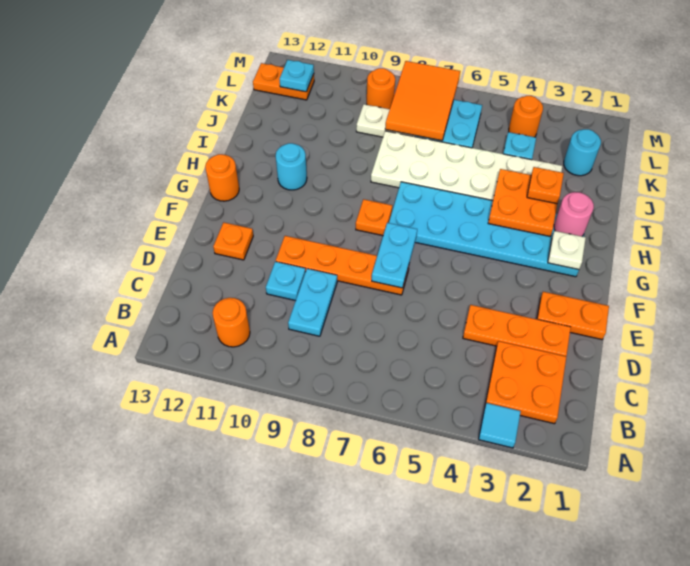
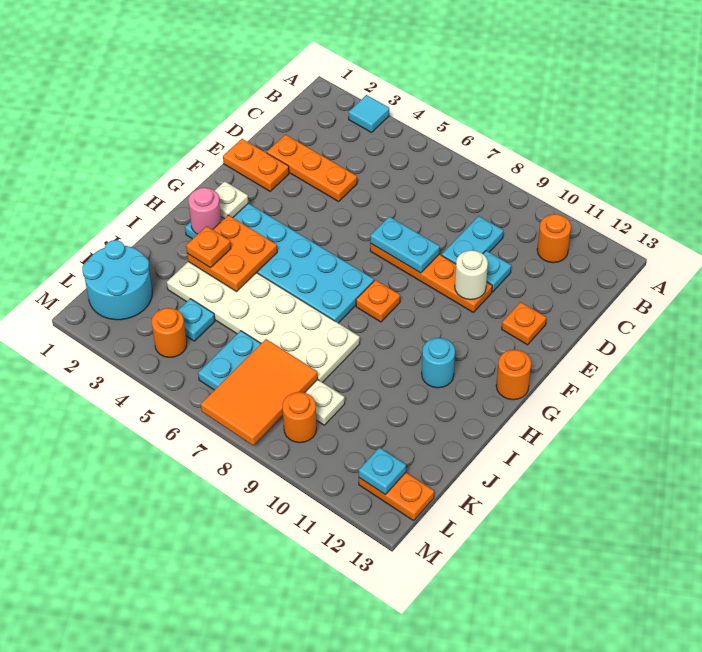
orange 2x2 plate [485,341,566,424] -> none
cyan 1x2 plate [372,223,417,288] -> cyan 1x2 plate turned to [370,217,440,273]
none -> white 1x1 round brick [455,250,488,300]
cyan 1x1 round brick [564,129,601,176] -> cyan 2x2 round brick [82,240,152,320]

